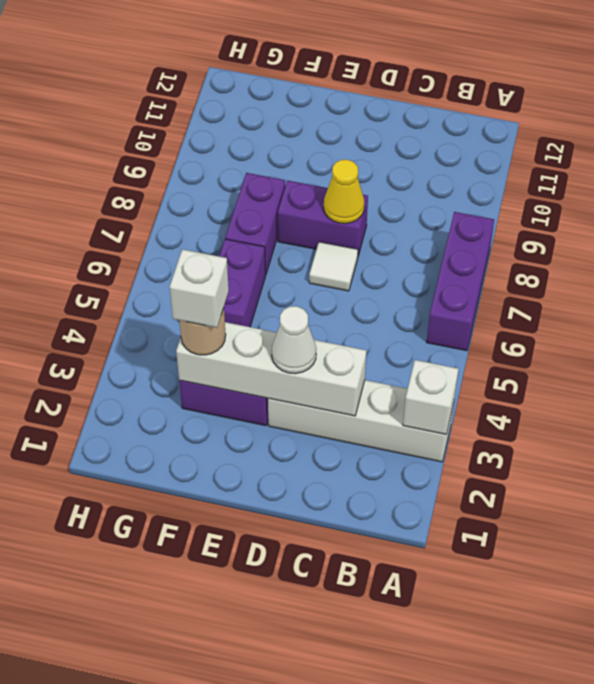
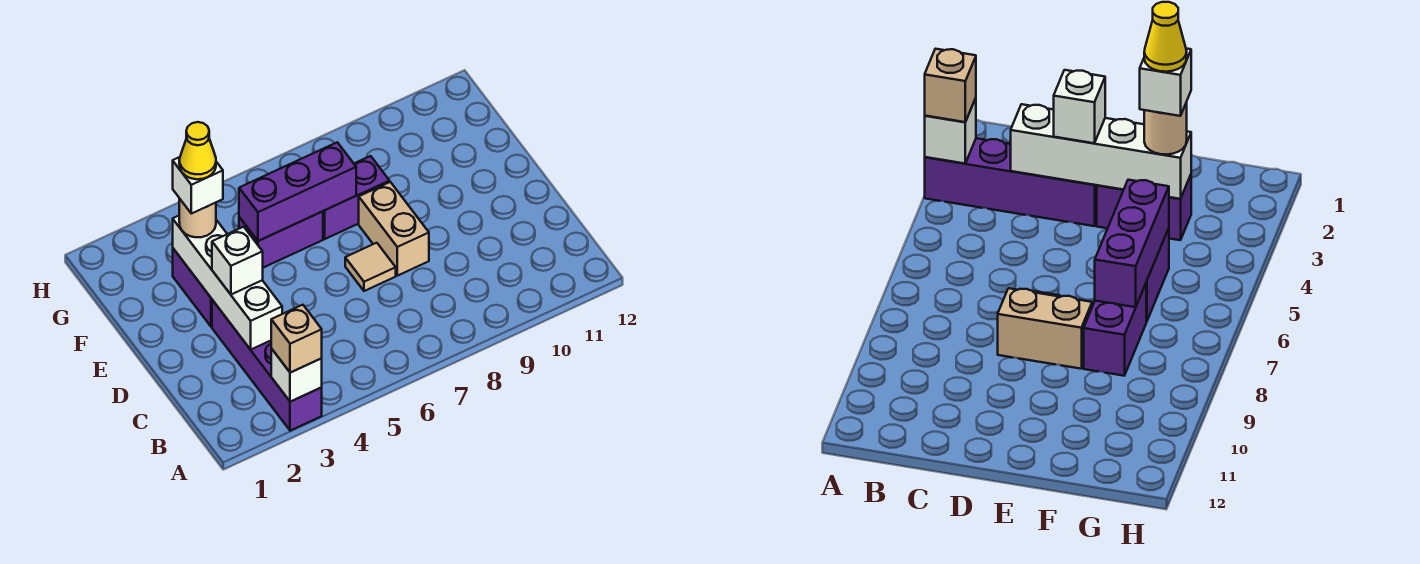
white 1x4 brick [268,380,454,462] -> purple 1x4 brick [212,300,322,431]
none -> tan 1x1 brick [271,305,322,373]
purple 1x3 brick [427,212,494,351] -> purple 1x3 brick moved to [239,142,356,241]
white 1x1 cone [272,306,316,374] -> white 1x1 brick [212,227,263,295]
white 1x1 tile [309,242,358,291] -> tan 1x1 tile [345,243,396,291]
purple 1x2 brick [278,181,368,255] -> tan 1x2 brick [359,182,429,276]
yellow 1x1 cone [324,160,364,224] -> yellow 1x1 cone moved to [179,122,216,179]

